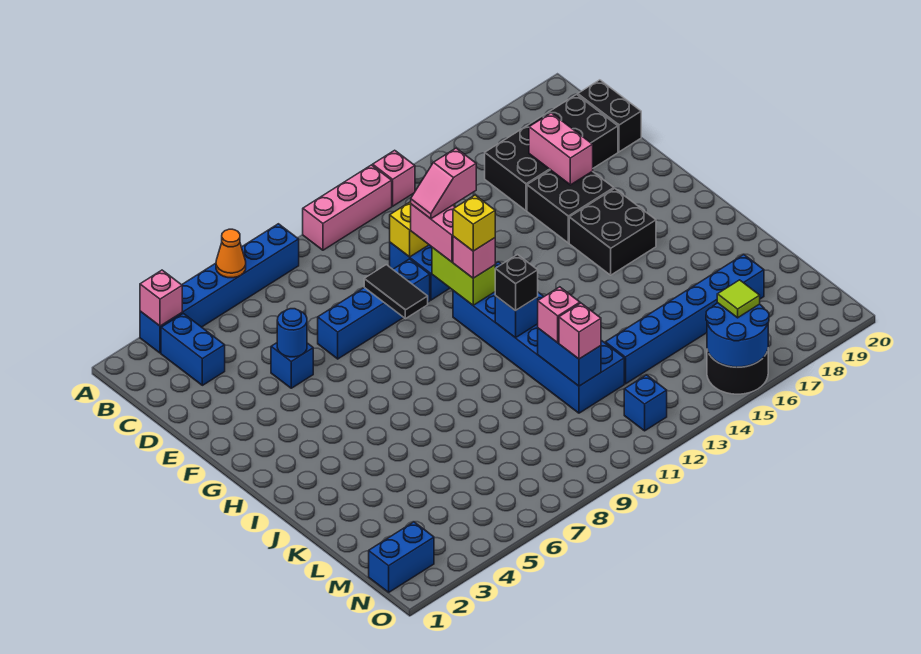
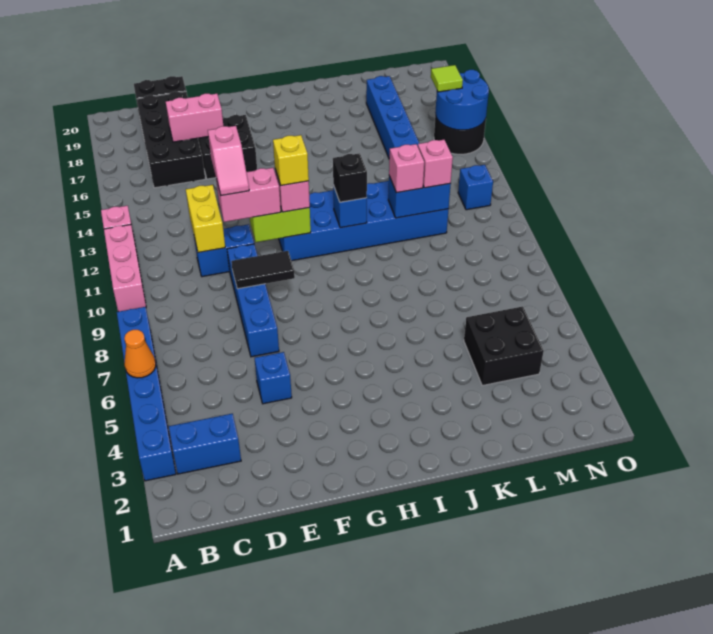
pink 1x1 brick [140,270,182,326] -> none
blue 1x1 round brick [277,309,307,357] -> none
black 2x2 brick [569,188,656,275] -> black 2x2 brick moved to [464,306,544,386]
blue 1x2 brick [369,522,434,592] -> none

